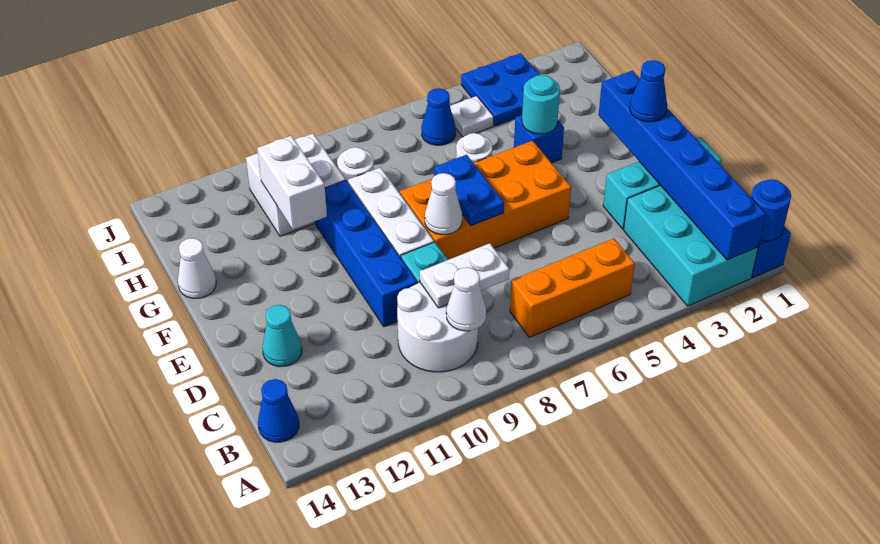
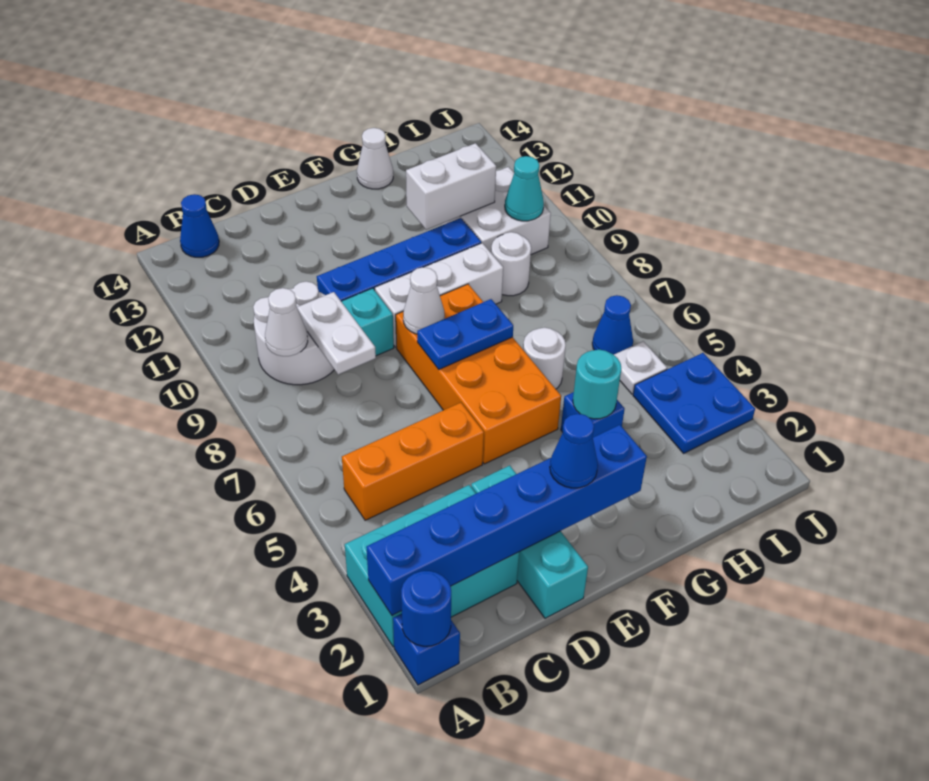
orange 1x3 brick [510,238,635,337] -> orange 1x3 brick turned to [342,403,484,520]
cyan 1x1 cone [262,305,302,367] -> cyan 1x1 cone moved to [505,156,544,221]

